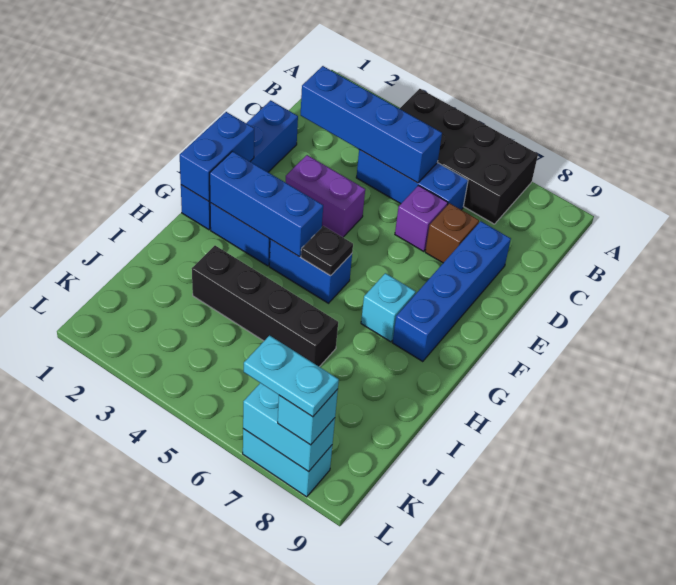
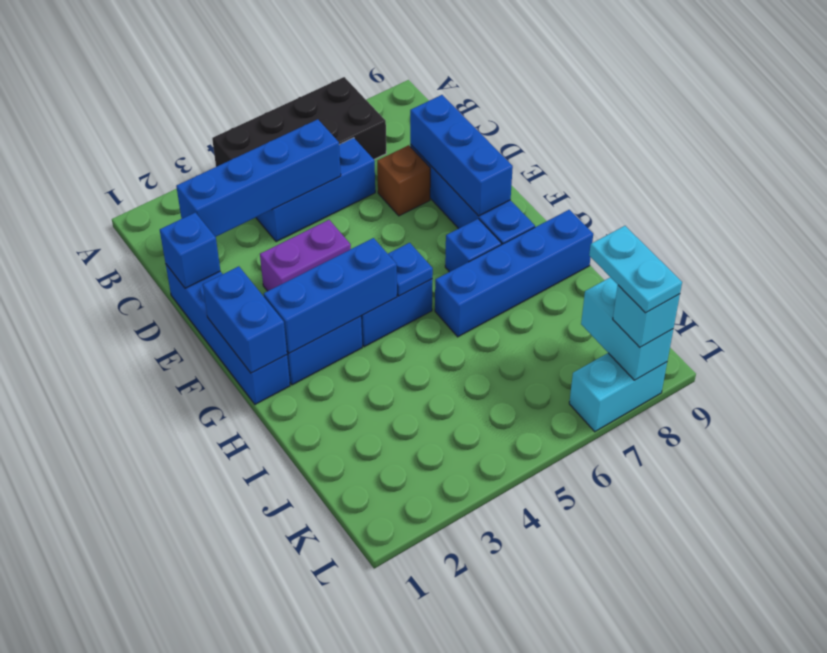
none -> blue 1x1 brick [160,213,220,288]
purple 1x1 brick [395,185,448,251] -> none
none -> blue 1x3 brick [410,95,513,216]
black 1x1 plate [301,226,353,276] -> blue 1x1 plate [388,243,433,296]
cyan 1x1 brick [361,273,416,342] -> blue 1x1 brick [445,219,501,272]
none -> blue 1x4 brick [435,210,593,337]
black 1x4 brick [192,246,338,367] -> none
cyan 1x2 brick [243,383,335,472] -> cyan 1x2 brick turned to [581,277,673,380]
cyan 1x2 plate [244,335,339,417] -> cyan 1x2 plate turned to [589,226,682,313]

